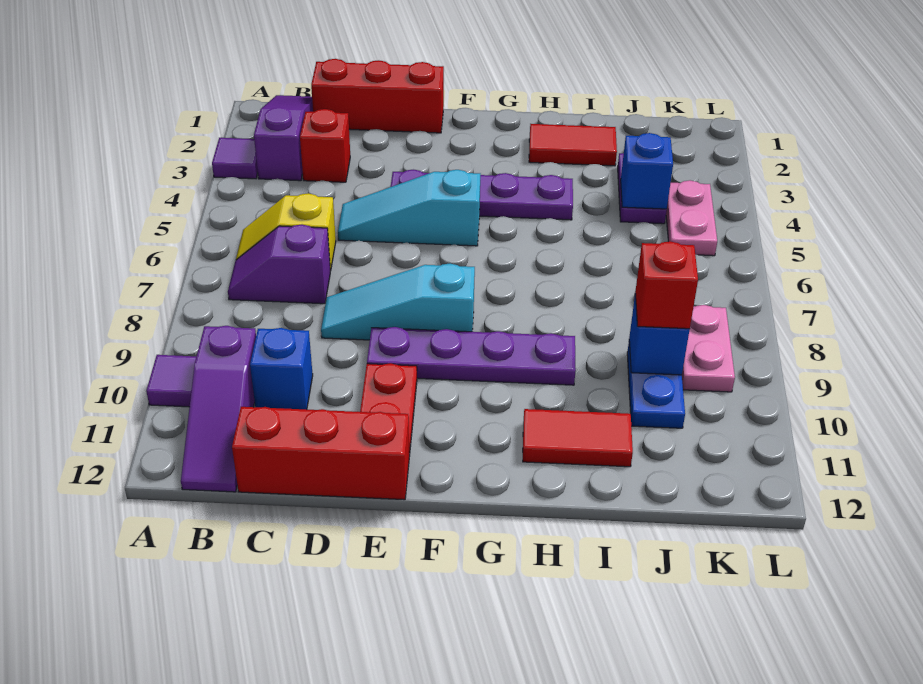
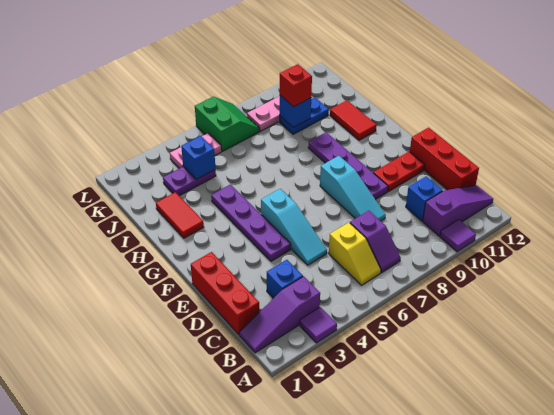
red 1x1 brick [300,109,350,182] -> blue 1x1 brick [267,260,303,298]
none -> green 2x2 slope [195,97,260,151]

